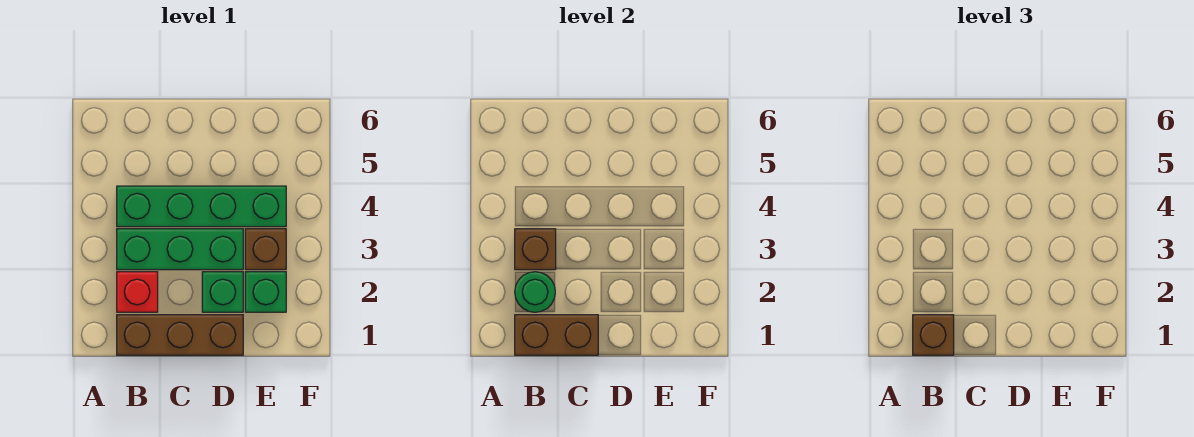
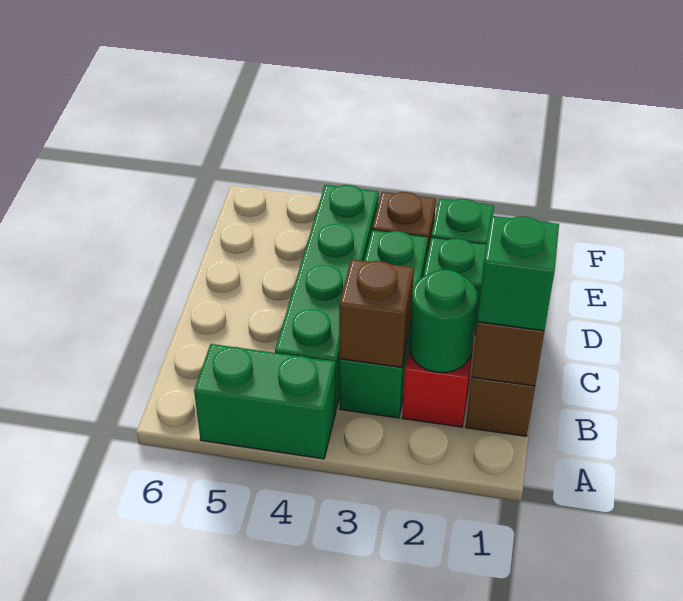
none -> green 1x2 brick [194,344,336,459]
brown 1x1 brick [913,315,954,355] -> green 1x1 brick [477,216,559,331]

